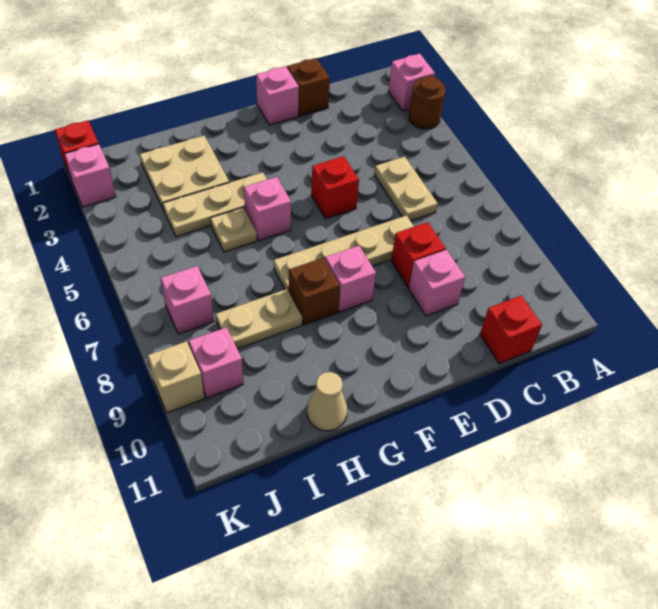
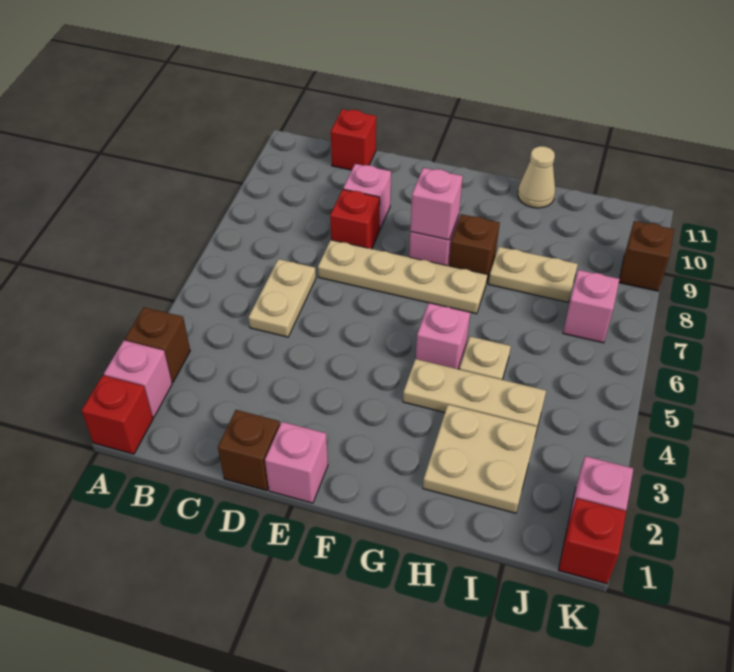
brown 1x1 round brick [409,76,446,129] -> brown 1x1 brick [125,307,190,382]
red 1x1 brick [311,156,359,219] -> red 1x1 brick moved to [82,375,153,454]
pink 1x1 brick [189,327,243,398] -> pink 1x1 brick moved to [410,168,463,240]
tan 1x1 brick [148,341,205,413] -> brown 1x1 brick [619,221,674,291]

